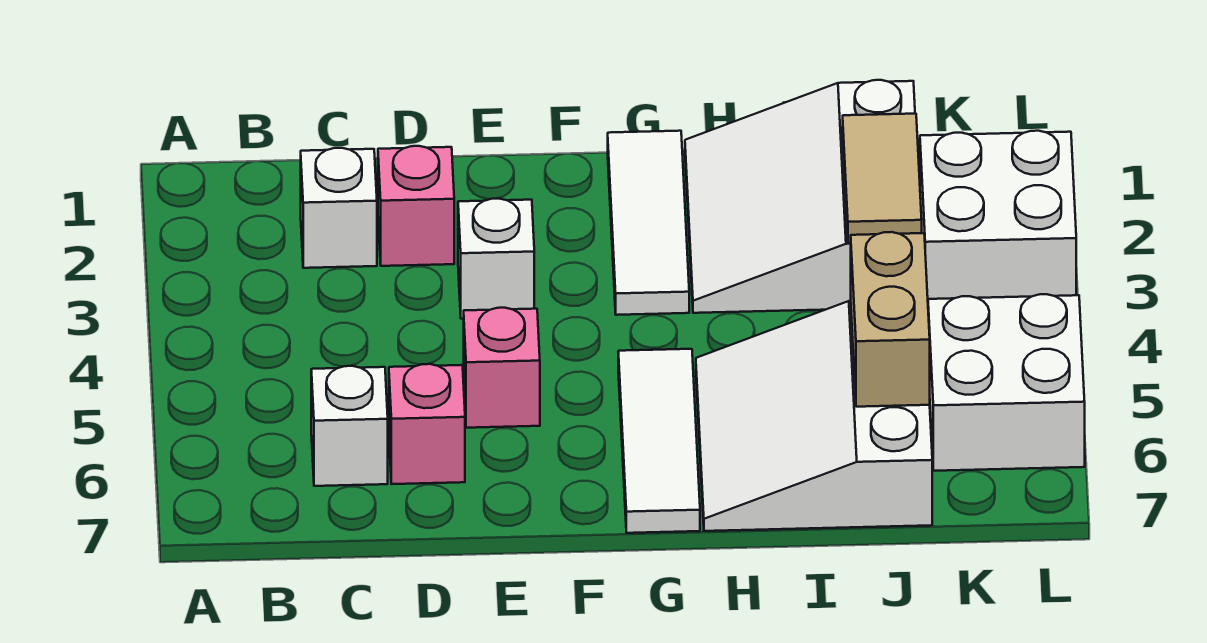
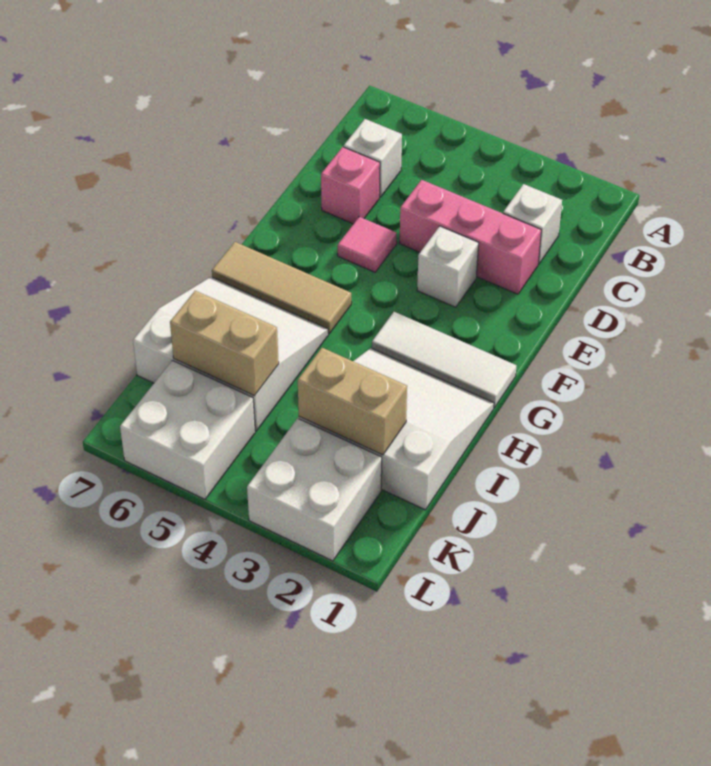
pink 1x1 brick [378,146,454,266] -> pink 1x3 brick [400,180,541,294]
pink 1x1 brick [464,308,540,428] -> pink 1x1 tile [338,217,397,272]
white 1x3 tile [618,349,700,533] -> tan 1x3 tile [212,242,351,334]
tan 1x2 tile [843,114,922,243] -> tan 1x2 brick [298,348,407,455]

